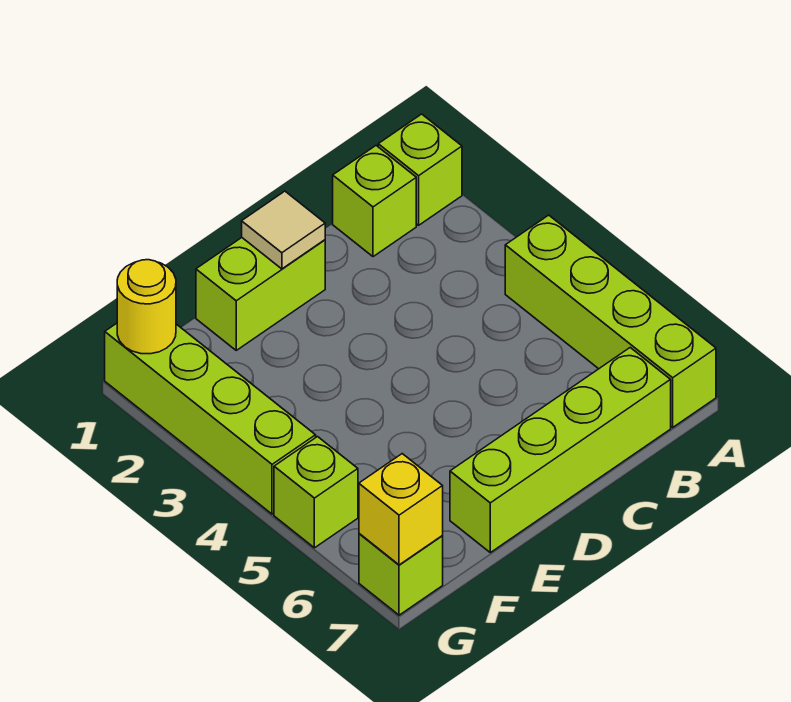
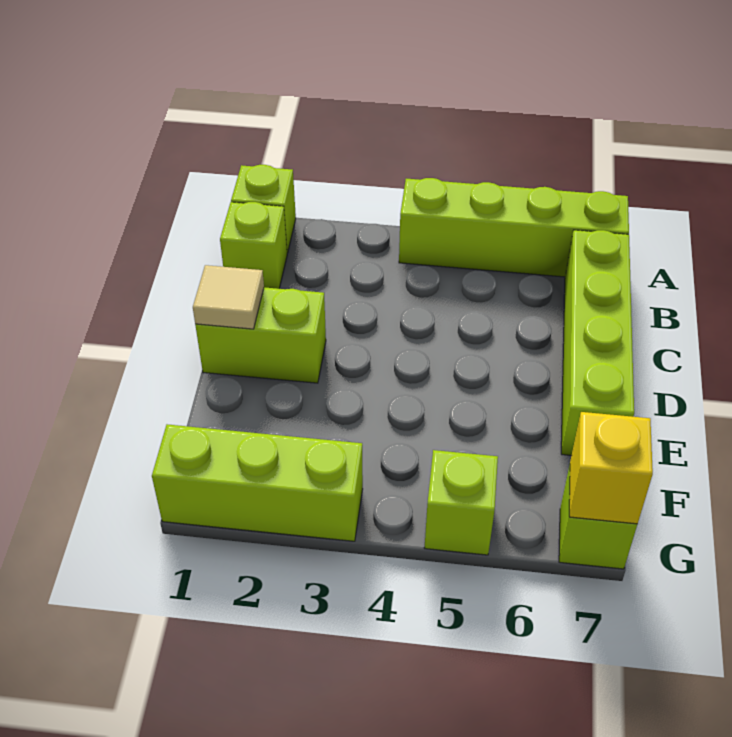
lime 1x2 brick [196,238,325,350] -> lime 1x2 brick turned to [195,287,326,383]
lime 1x4 brick [105,323,316,514] -> lime 1x3 brick [152,424,363,541]
yellow 1x1 round brick [117,260,176,354] -> none

